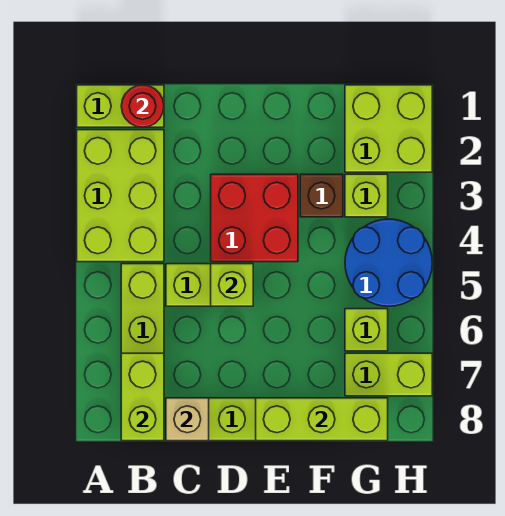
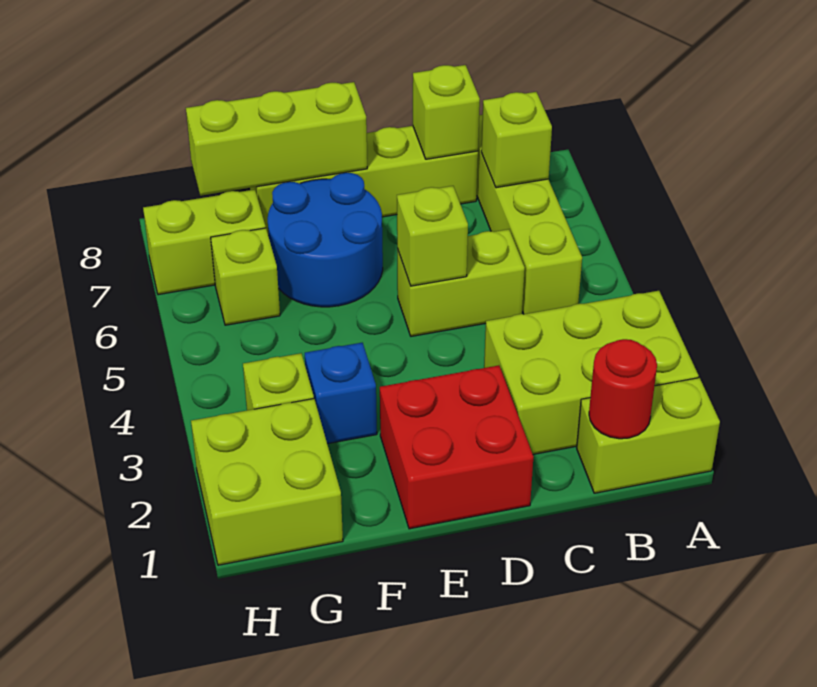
lime 2x3 brick [77,130,164,262] -> lime 2x3 brick turned to [484,291,699,454]
lime 1x2 brick [121,353,164,441] -> lime 1x1 brick [481,92,552,188]
tan 1x1 brick [166,398,209,441] -> lime 1x1 brick [413,65,480,159]
red 2x2 brick [211,174,298,262] -> red 2x2 brick moved to [380,365,533,529]
brown 1x1 brick [300,174,343,217] -> blue 1x1 brick [305,343,377,444]
blue 2x2 round brick [345,219,432,306] -> blue 2x2 round brick moved to [268,173,383,307]

